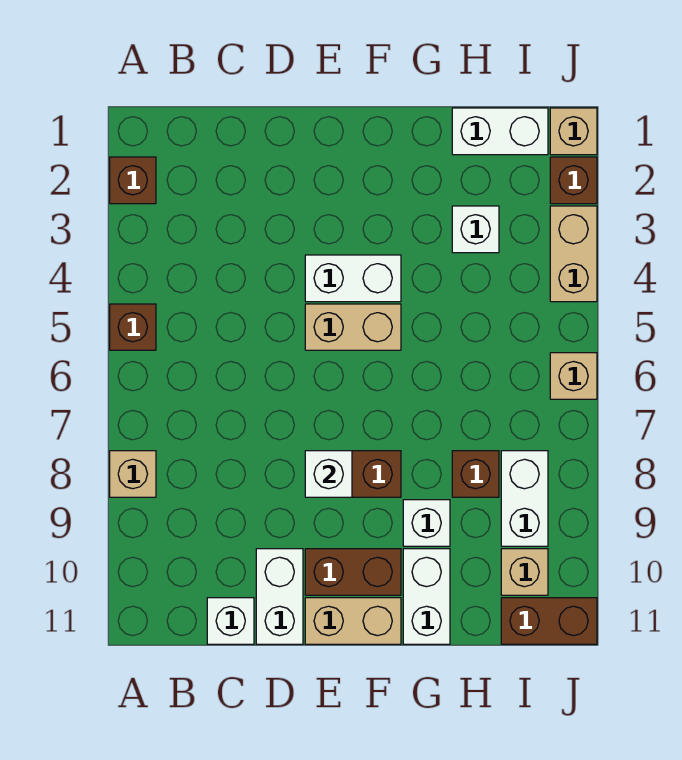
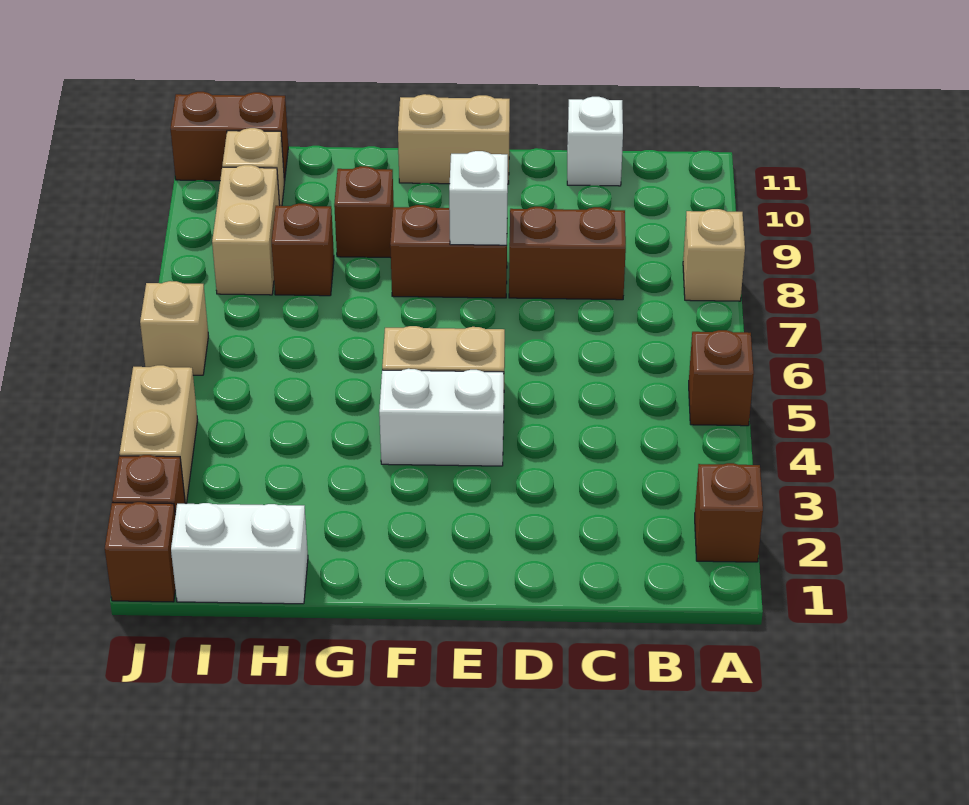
white 1x2 brick [256,549,303,644] -> none
brown 1x2 brick [305,549,401,595] -> brown 1x2 brick moved to [509,207,626,300]
white 1x1 brick [403,500,450,546] -> brown 1x1 brick [334,166,394,258]
white 1x2 brick [403,549,450,644] -> none
white 1x1 brick [452,206,499,253] -> none
white 1x2 brick [501,451,548,546] -> tan 1x2 brick [212,165,280,295]
tan 1x1 brick [550,108,597,155] -> brown 1x1 brick [105,502,175,602]

